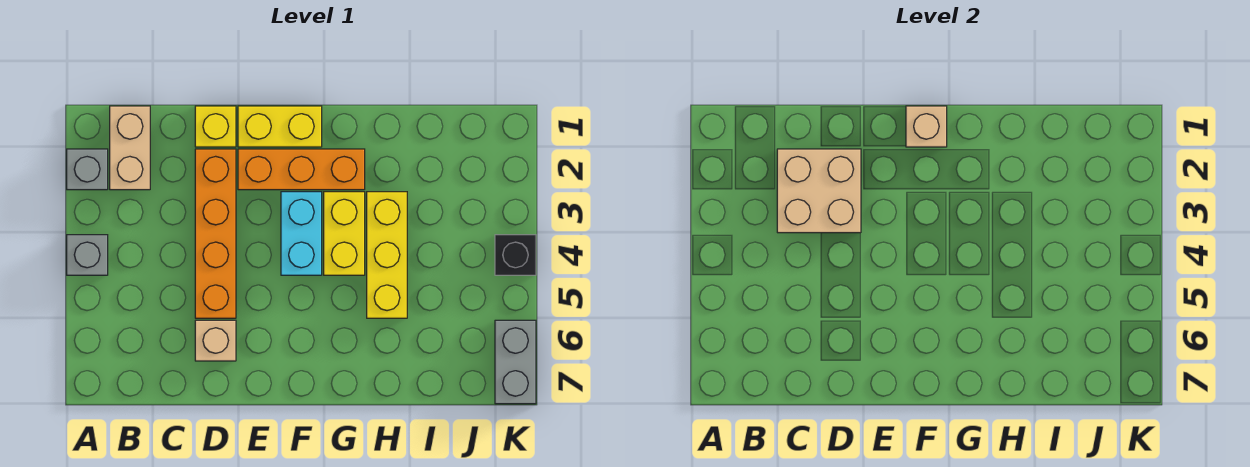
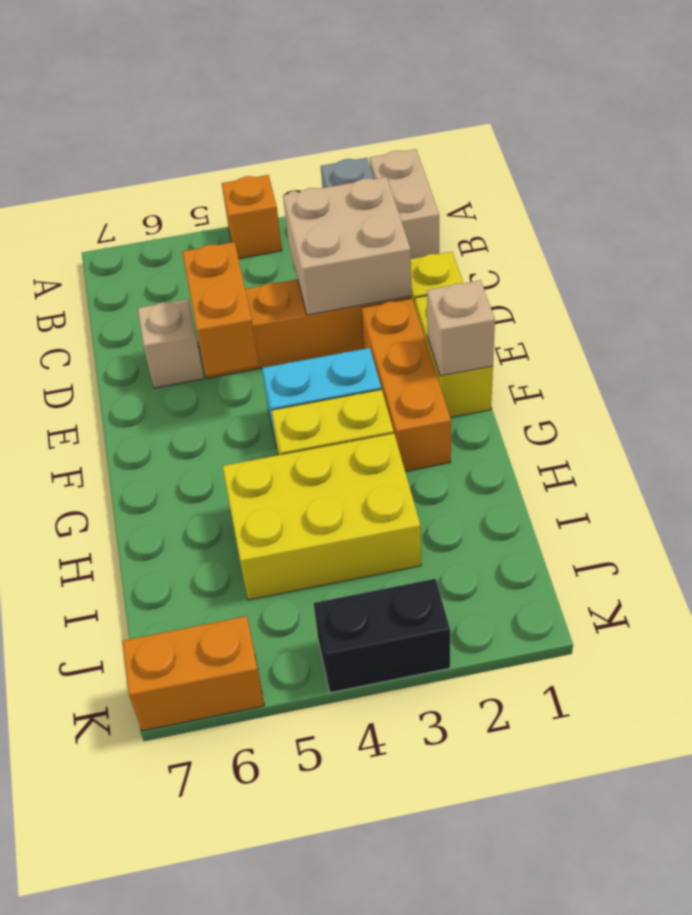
grey 1x1 brick [67,235,108,275] -> orange 1x1 brick [222,175,282,259]
tan 1x2 brick [110,106,150,190] -> tan 1x2 brick turned to [370,149,439,259]
none -> orange 1x2 brick [182,242,259,375]
yellow 1x3 brick [367,192,407,318] -> yellow 2x3 brick [223,433,421,600]
black 1x1 brick [495,235,536,275] -> black 1x2 brick [314,579,450,693]
grey 1x2 brick [495,320,536,404] -> orange 1x2 brick [122,616,264,731]

